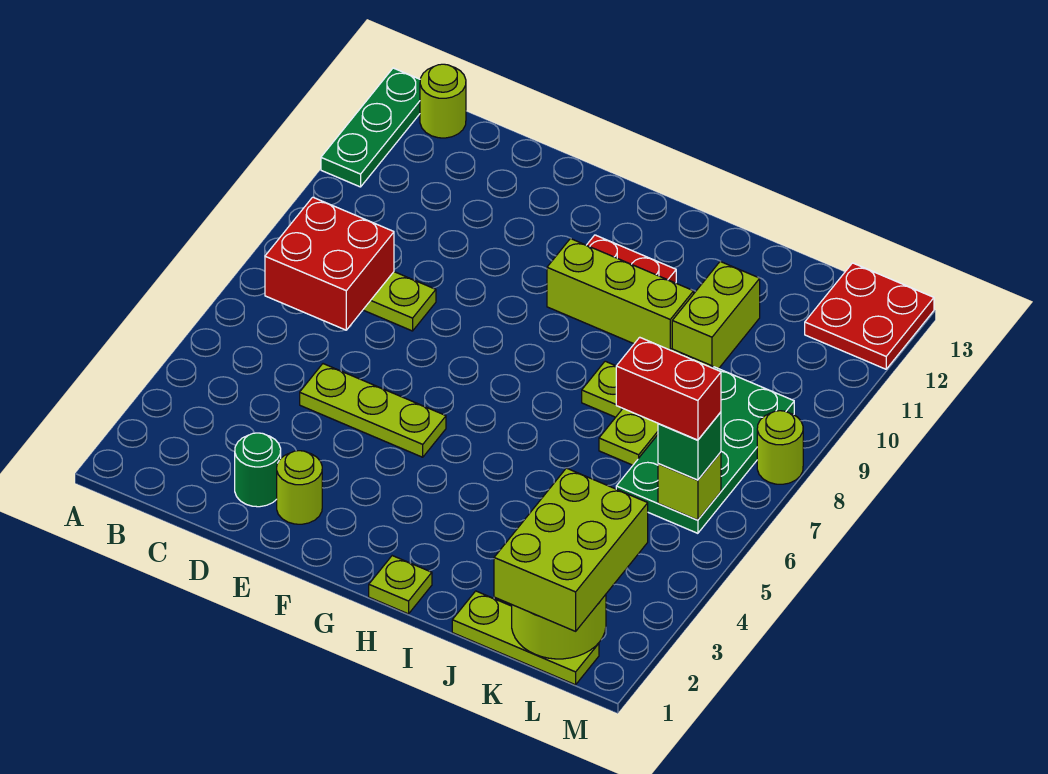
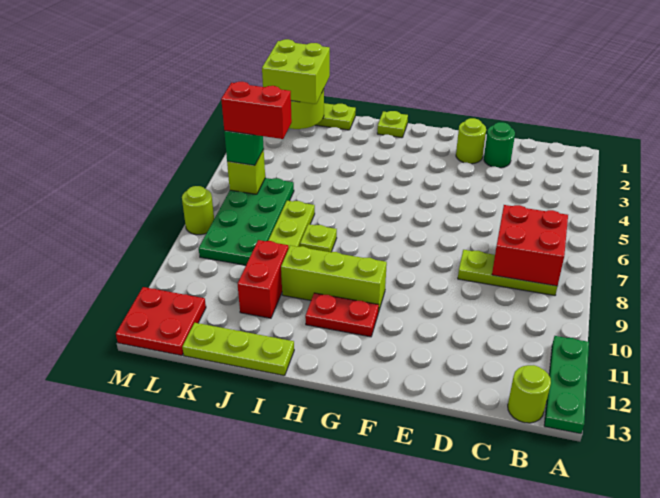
lime 1x3 plate [300,364,446,457] -> lime 1x3 plate moved to [182,323,294,376]
lime 1x2 brick [672,261,760,369] -> red 1x2 brick [238,240,289,318]
lime 2x3 brick [494,468,648,631] -> lime 2x2 brick [262,39,330,104]

